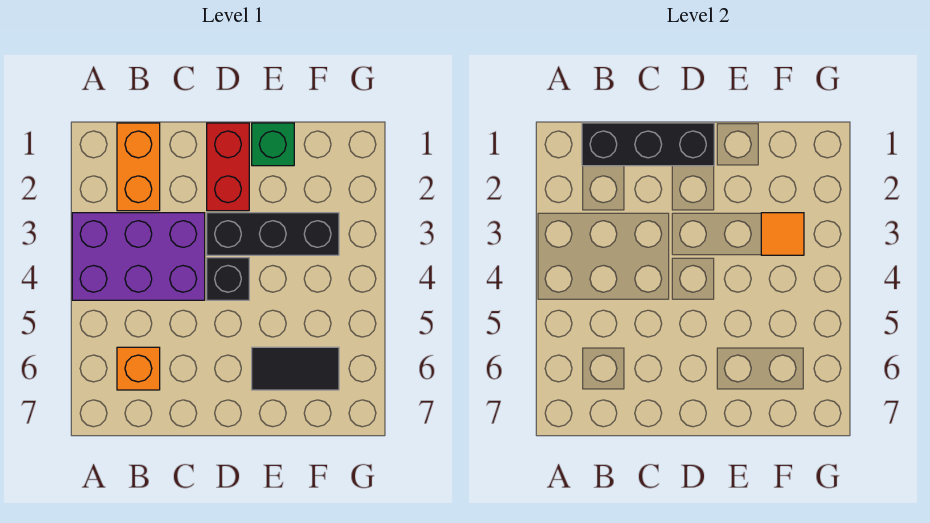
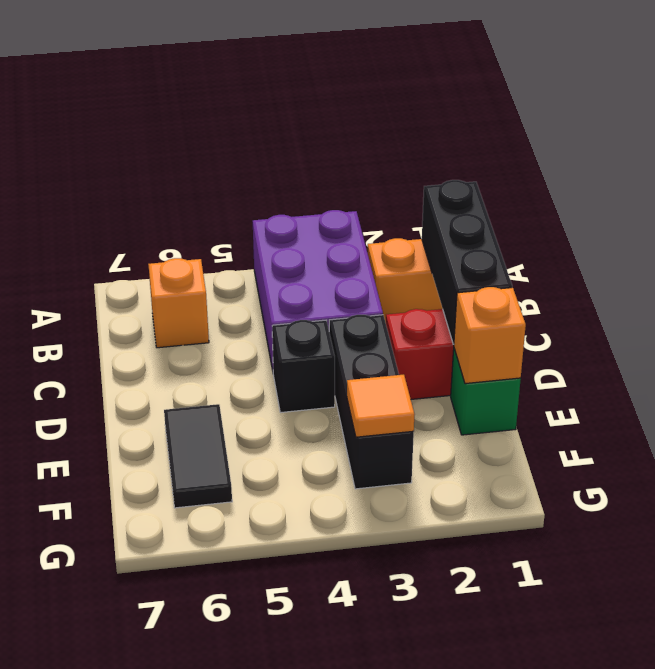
none -> orange 1x1 brick [454,287,526,384]

